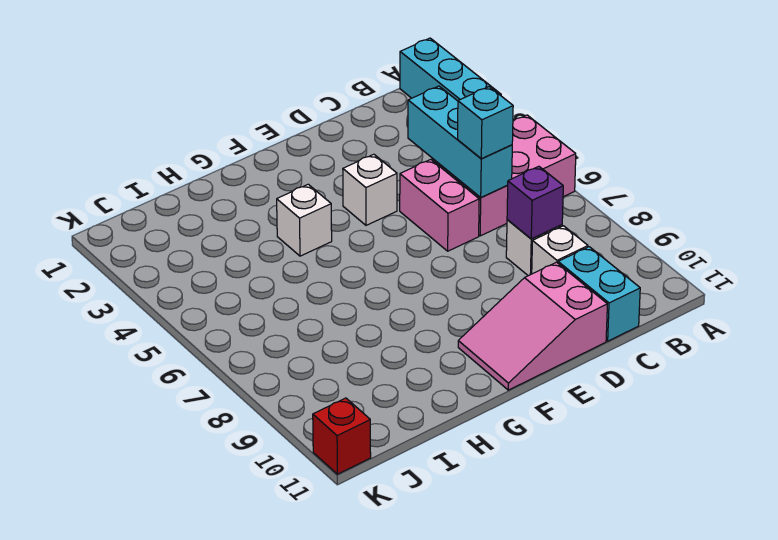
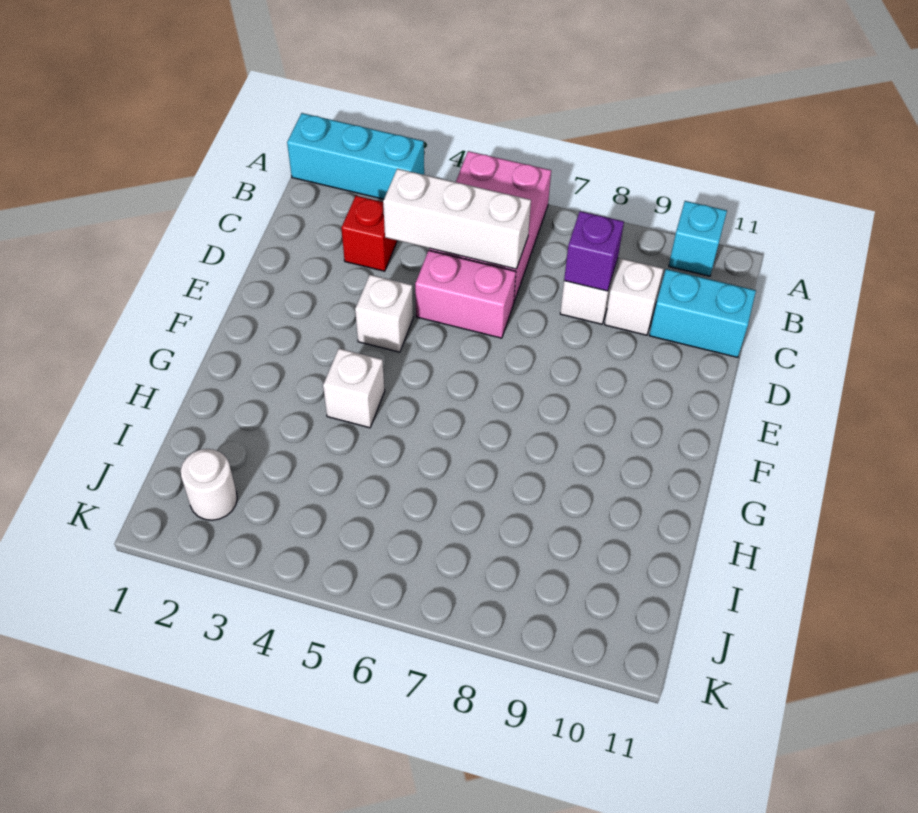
cyan 1x3 brick [408,86,512,198] -> white 1x3 brick [383,169,531,269]
cyan 1x1 brick [457,87,513,159] -> cyan 1x1 brick moved to [669,201,727,276]
pink 2x3 slope [458,262,607,390] -> none
none -> white 1x1 round brick [181,449,237,520]
red 1x1 brick [313,398,371,474] -> red 1x1 brick moved to [341,196,397,271]

